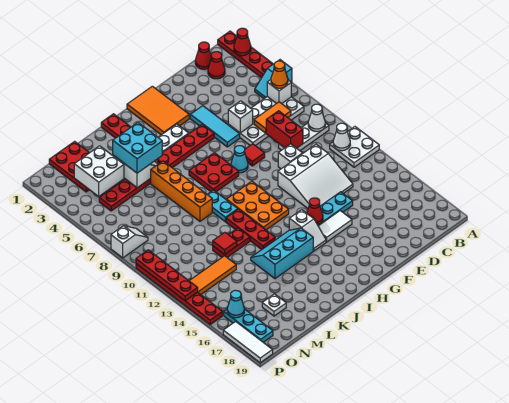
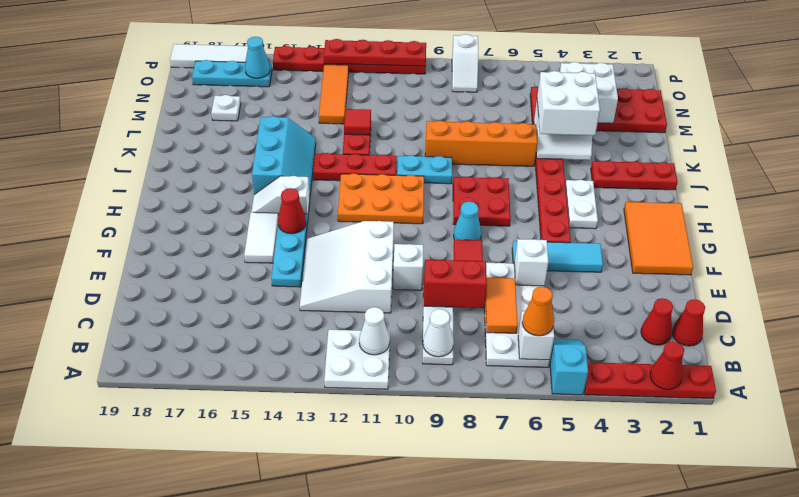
orange 2x3 tile [127,86,189,135] -> orange 2x3 tile turned to [624,202,693,275]
cyan 2x2 brick [113,123,162,173] -> white 2x2 brick [537,71,600,135]

